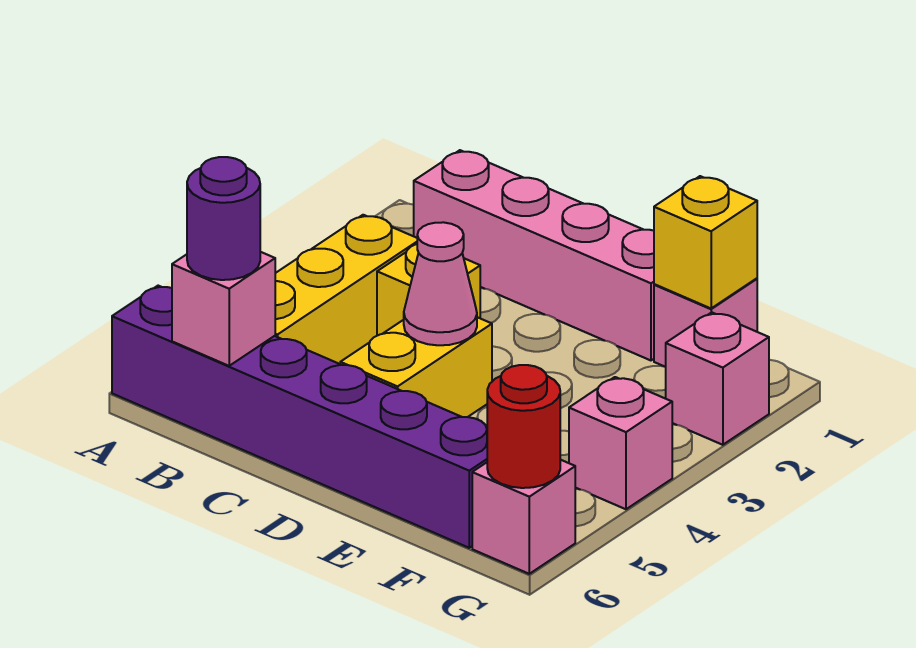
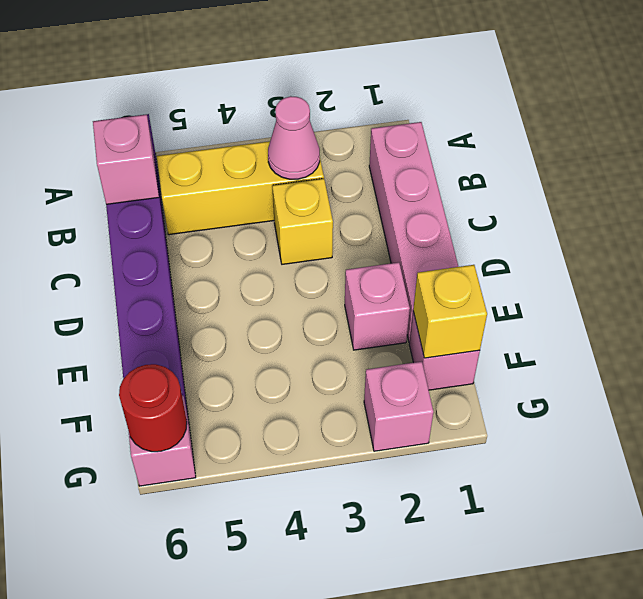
purple 1x1 round brick [187,157,260,280] -> none
yellow 1x2 brick [340,317,492,417] -> none
pink 1x1 cone [404,222,477,345] -> pink 1x1 cone moved to [268,96,320,179]
pink 1x1 brick [569,377,672,509] -> pink 1x1 brick moved to [345,262,410,350]

